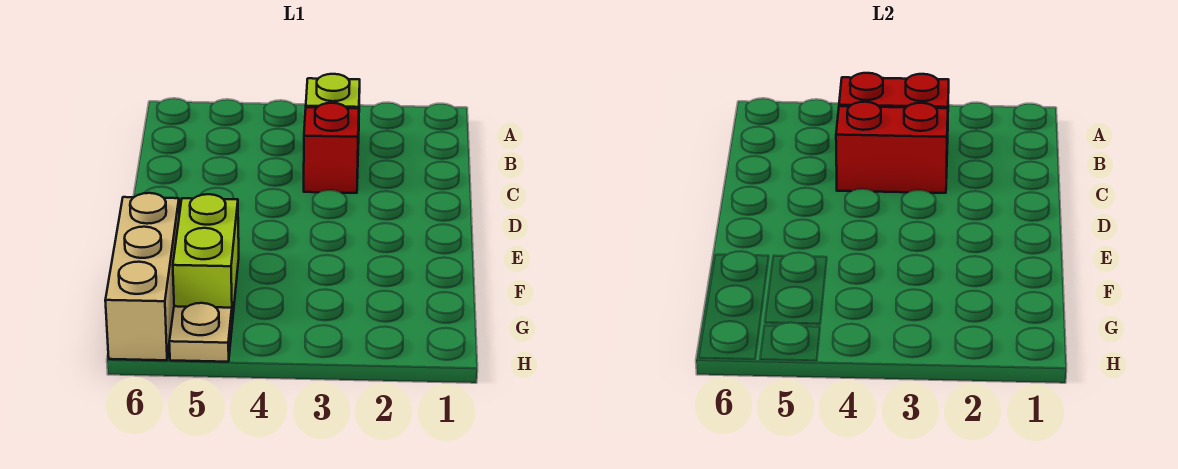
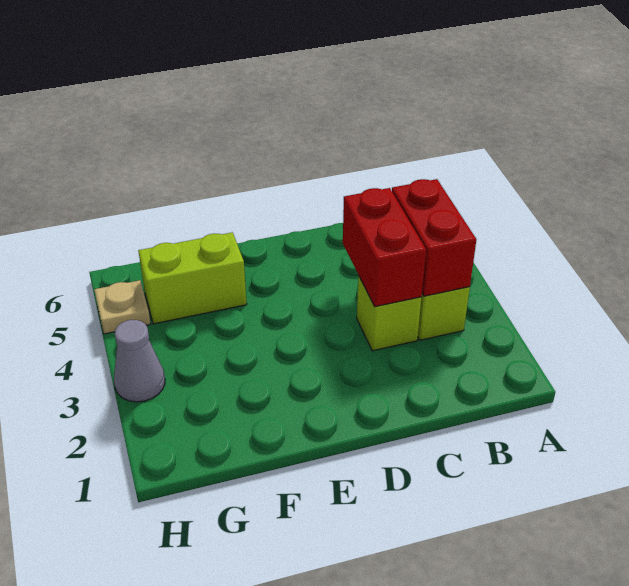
red 1x1 brick [304,103,359,193] -> lime 1x1 brick [357,275,421,351]
tan 1x3 brick [105,193,179,360] -> none
none -> grey 1x1 cone [114,320,165,402]

